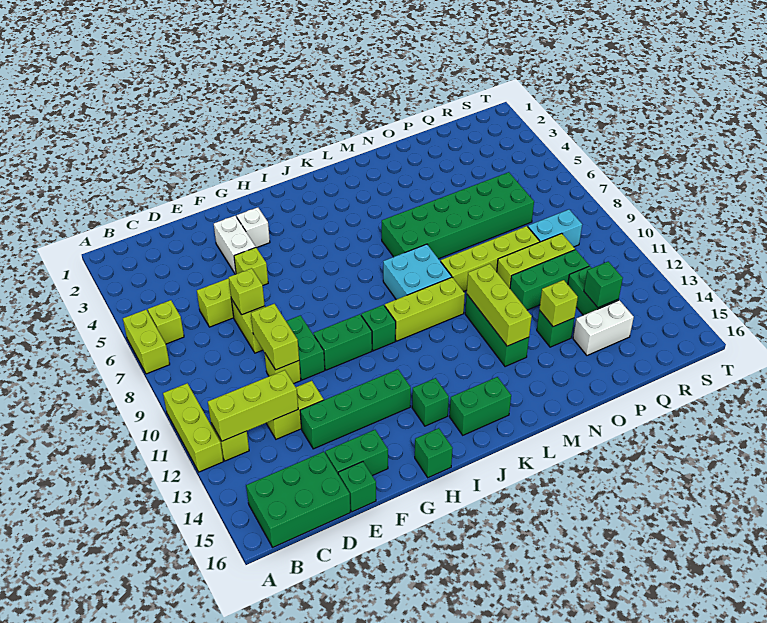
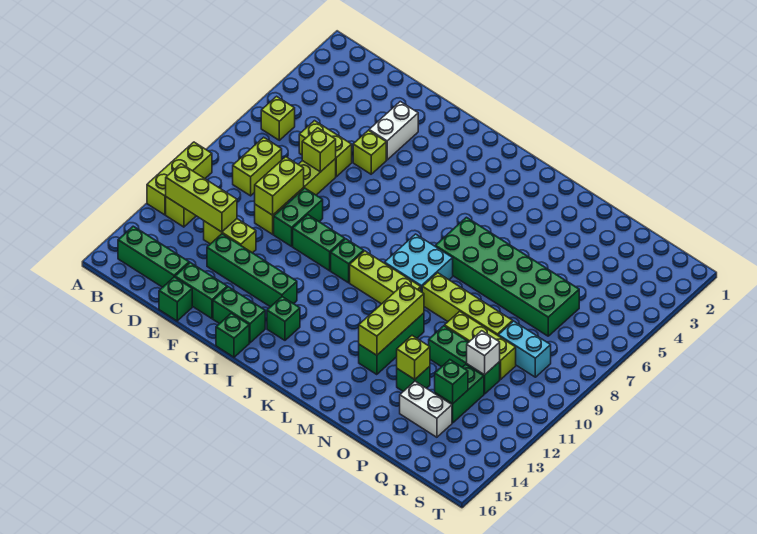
lime 1x2 brick [123,310,170,374] -> lime 1x2 brick moved to [233,137,282,196]
green 2x3 brick [246,452,350,547] -> green 1x3 brick [118,226,189,287]
white 1x1 brick [237,207,270,248] -> white 1x1 brick moved to [467,331,500,375]
green 1x2 brick [450,377,511,435] -> green 1x2 brick moved to [213,287,265,343]

